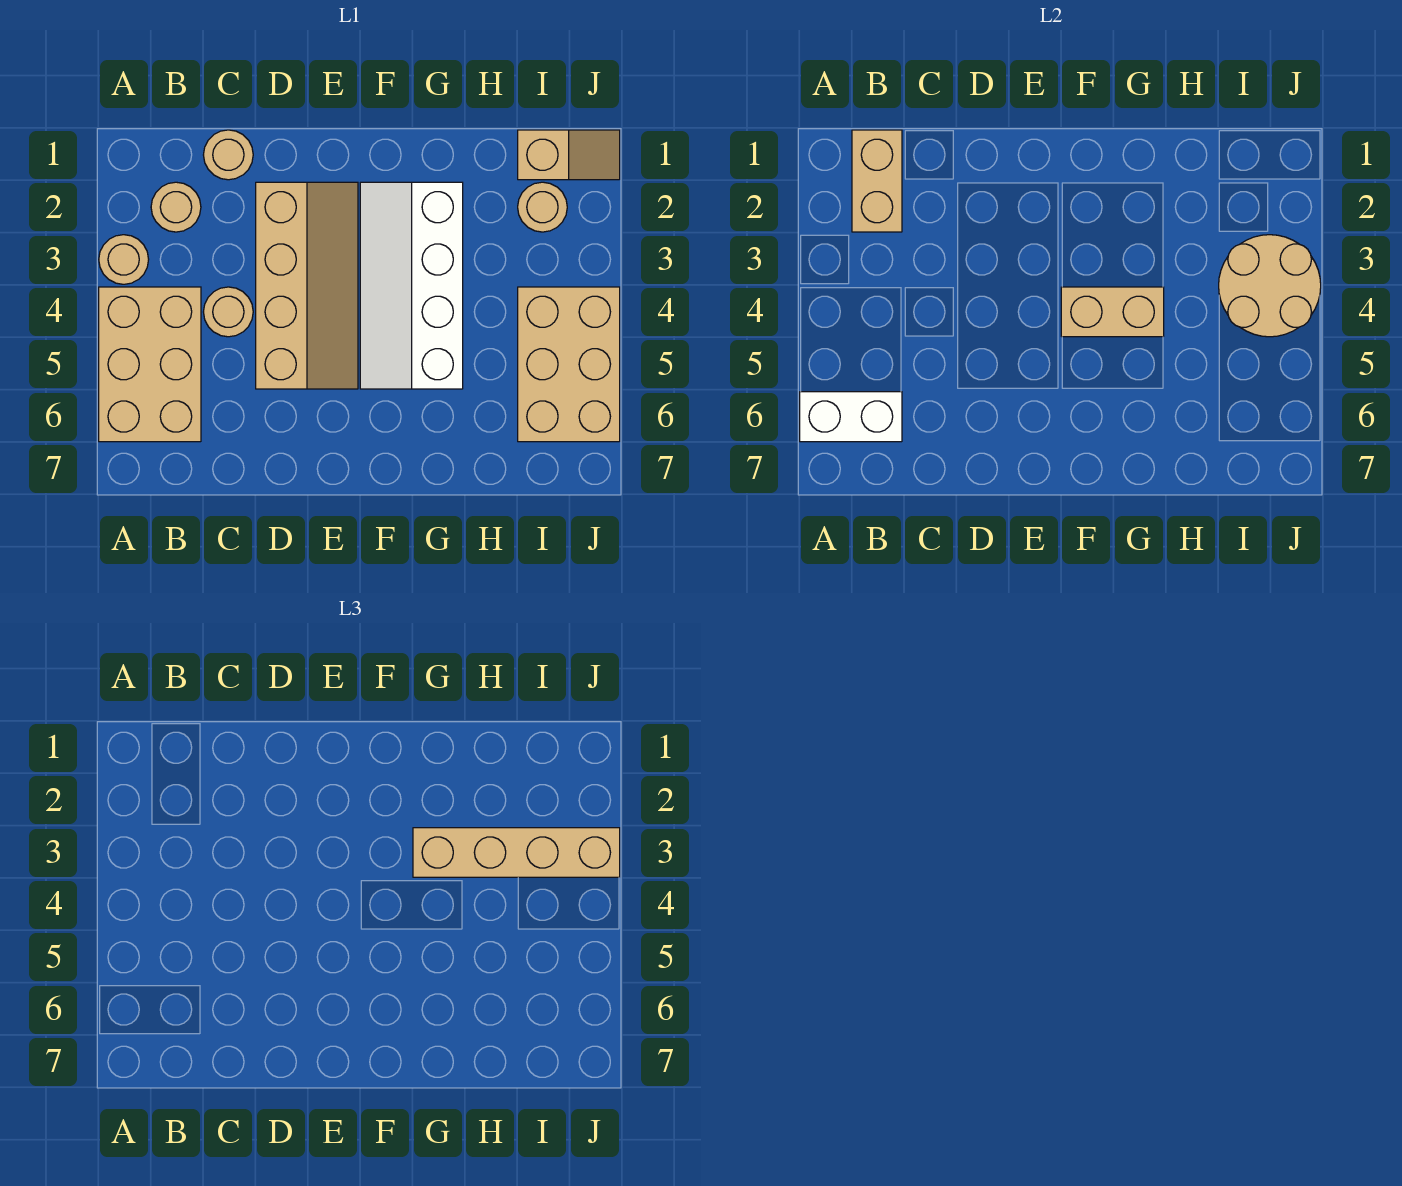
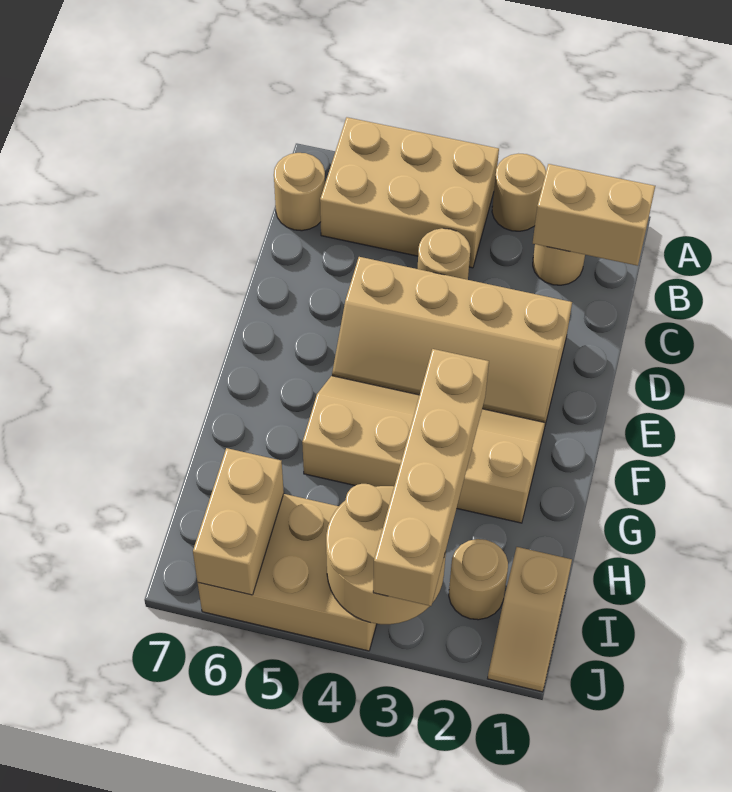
white 1x2 brick [800,392,902,442] -> none
tan 1x1 round brick [204,130,253,180] -> tan 1x1 round brick moved to [274,153,325,231]
white 2x4 slope [360,182,463,389] -> tan 2x4 slope [302,376,545,523]
tan 1x2 brick [1061,287,1164,337] -> tan 1x2 brick moved to [193,448,284,595]

